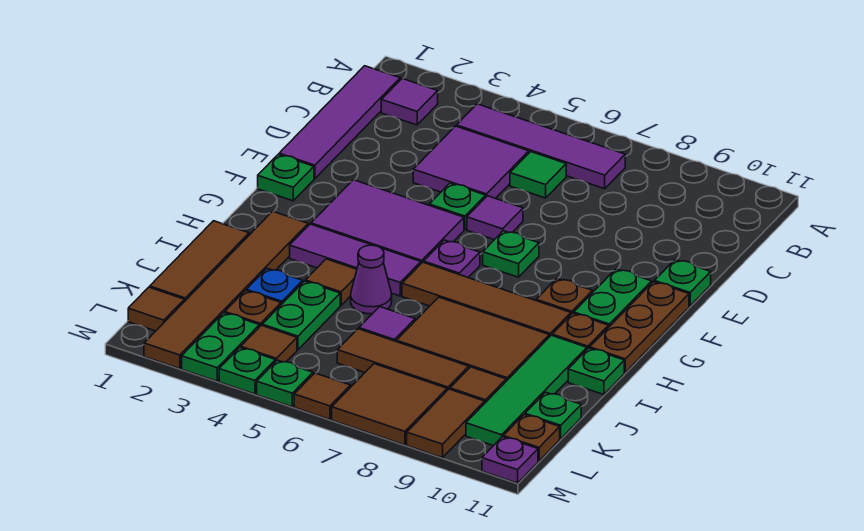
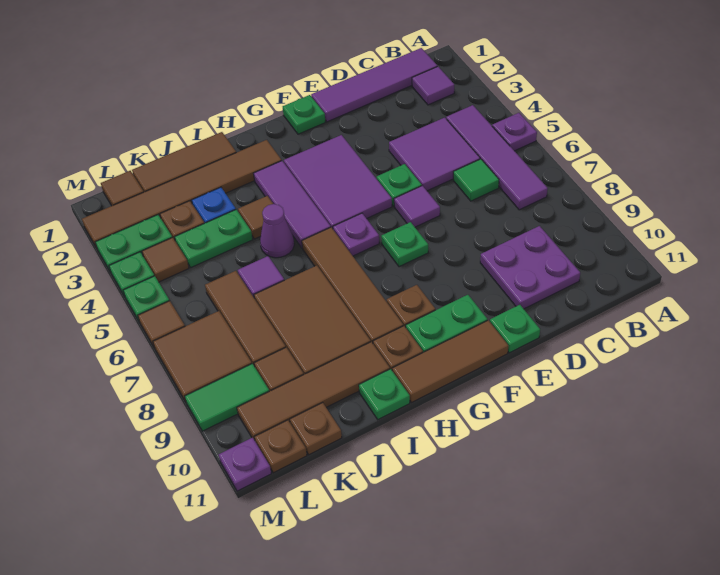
none -> purple 1x1 plate [492,113,537,151]
none -> purple 2x2 plate [480,226,580,309]
brown 1x3 plate [590,282,689,372] -> brown 1x3 tile [392,320,508,403]
green 1x4 tile [466,335,587,446] -> brown 1x4 tile [237,342,390,440]
green 1x1 plate [525,392,581,439] -> brown 1x1 plate [290,403,342,455]
brown 1x2 tile [407,389,485,458] -> green 1x2 tile [185,364,269,431]

